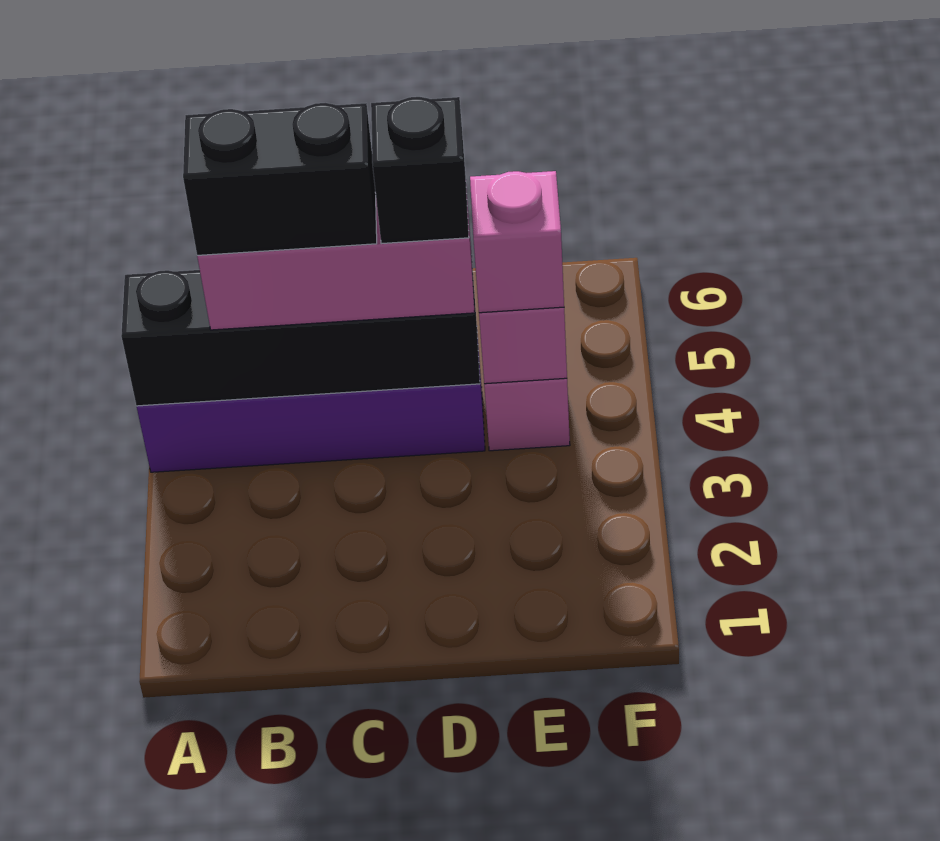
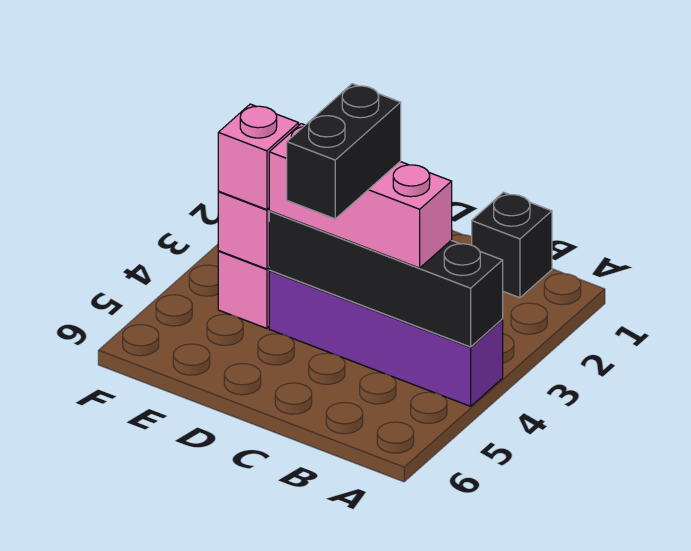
black 1x2 brick [183,103,377,255] -> black 1x2 brick turned to [287,84,401,219]
black 1x1 brick [371,97,469,244] -> black 1x1 brick moved to [472,192,552,298]

